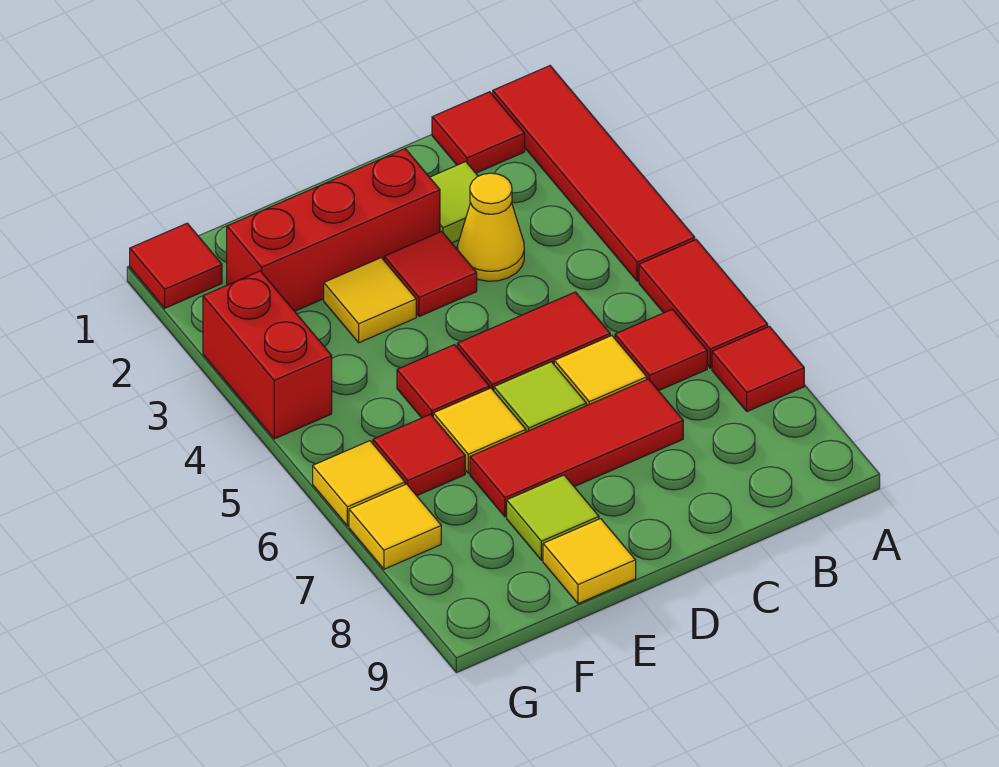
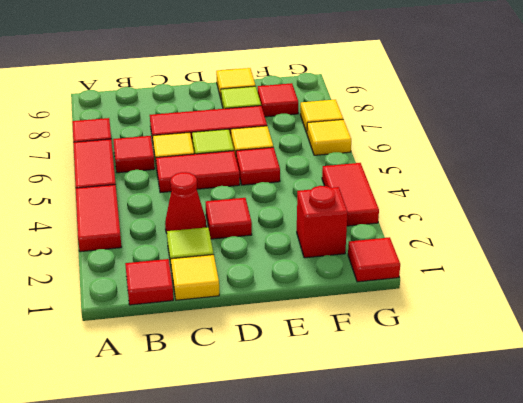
red 1x4 tile [493,66,695,281] -> red 1x2 tile [76,185,121,252]
yellow 1x1 cone [457,173,524,281] -> red 1x1 cone [165,172,206,233]
red 1x3 brick [227,149,440,311] -> red 1x1 brick [297,186,348,258]
yellow 1x1 tile [324,258,416,343] -> yellow 1x1 tile moved to [171,255,219,300]
red 1x1 tile [373,414,465,496] -> red 1x1 tile moved to [258,83,298,117]
red 1x2 brick [203,271,332,439] -> red 1x2 tile [322,163,379,226]

